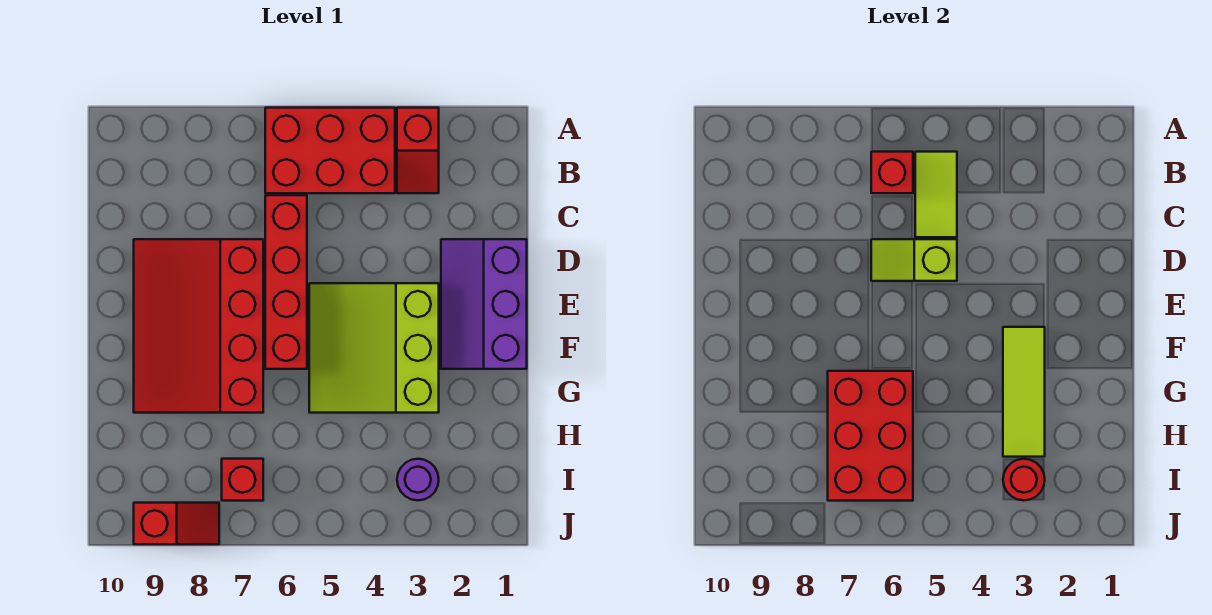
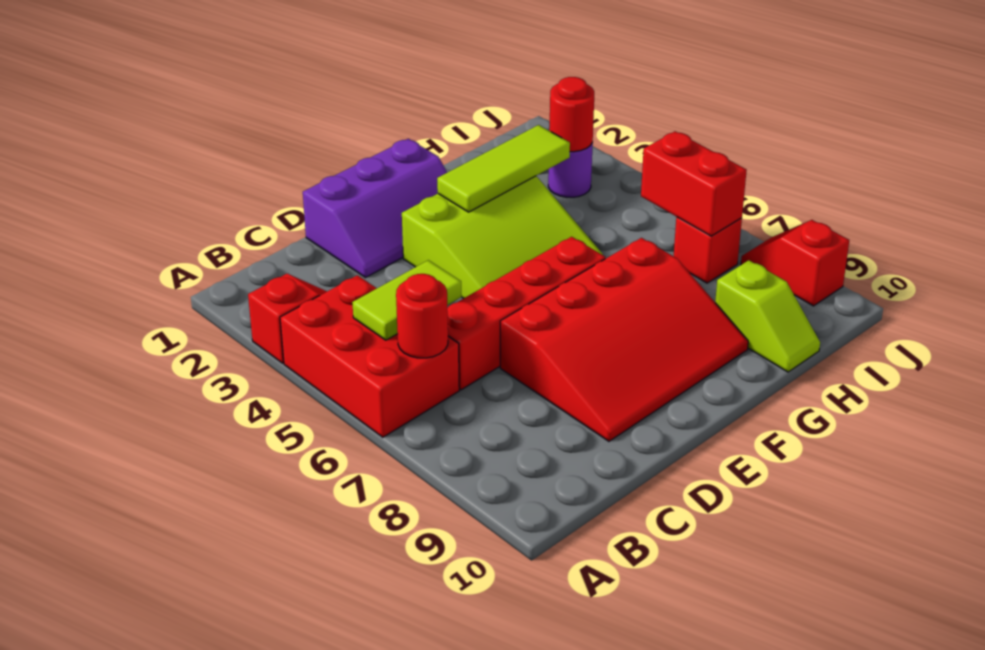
red 1x1 brick [871,152,913,193] -> red 1x1 round brick [396,274,448,358]
lime 1x2 slope [871,239,957,281] -> lime 1x2 slope moved to [715,260,820,372]
red 2x3 brick [828,371,913,501] -> red 1x2 brick [641,131,747,236]

